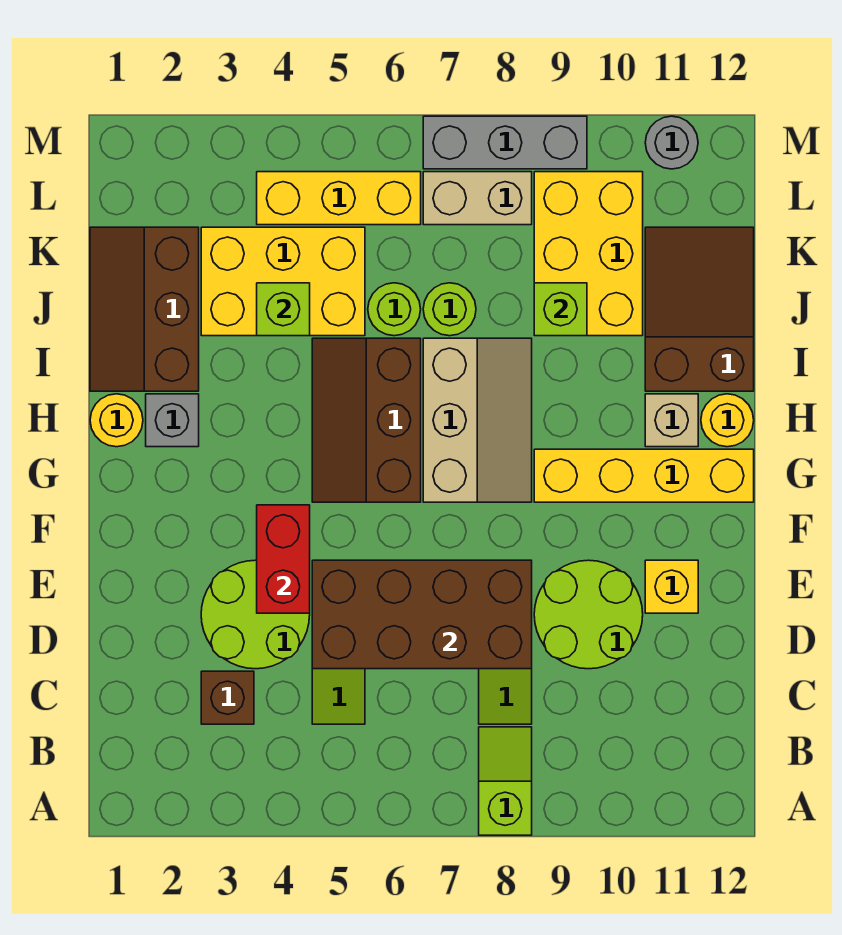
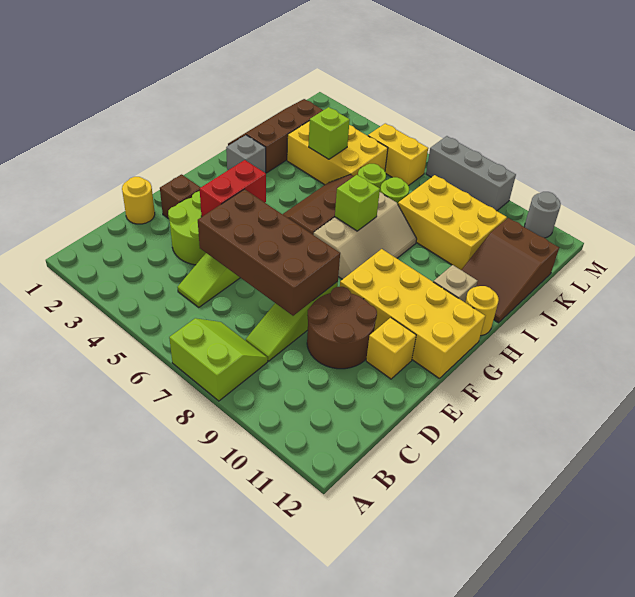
lime 1x2 slope [479,727,532,835] -> lime 2x2 slope [169,318,268,401]
brown 1x1 brick [201,671,254,724] -> brown 1x1 brick moved to [160,174,201,219]
lime 2x2 round brick [534,560,643,669] -> brown 2x2 round brick [307,287,377,369]
yellow 1x4 brick [534,449,754,502] -> yellow 2x4 brick [340,249,485,379]
yellow 1x1 round brick [90,394,143,447] -> yellow 1x1 round brick moved to [122,177,155,224]
brown 2x3 slope [645,227,754,391] -> brown 2x3 slope turned to [462,218,559,323]
yellow 2x3 brick [534,172,643,336] -> yellow 2x3 brick turned to [398,175,507,270]
lime 1x1 brick [534,283,587,336] -> lime 1x1 brick moved to [335,175,380,231]
yellow 1x3 brick [257,172,421,225] -> yellow 1x2 brick [368,123,428,186]
tan 1x2 brick [423,172,532,225] -> none

